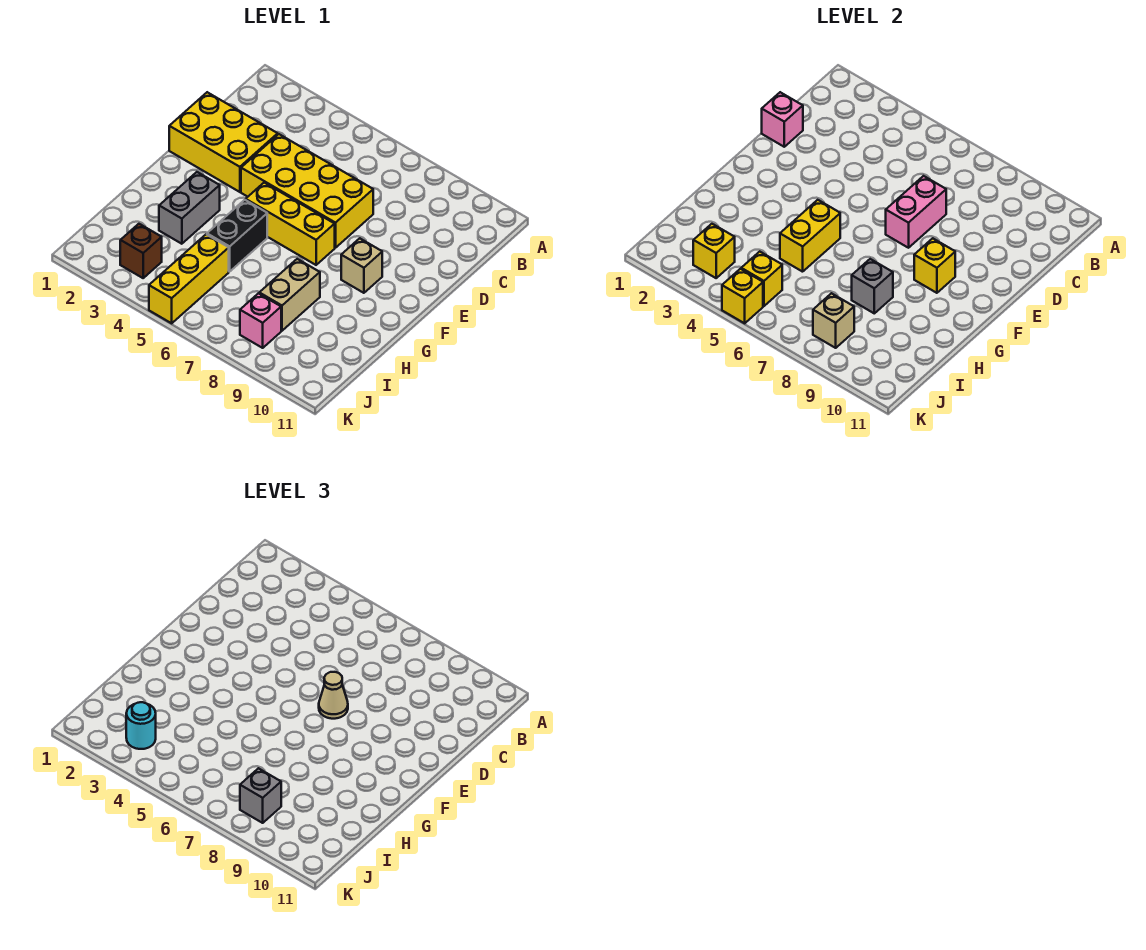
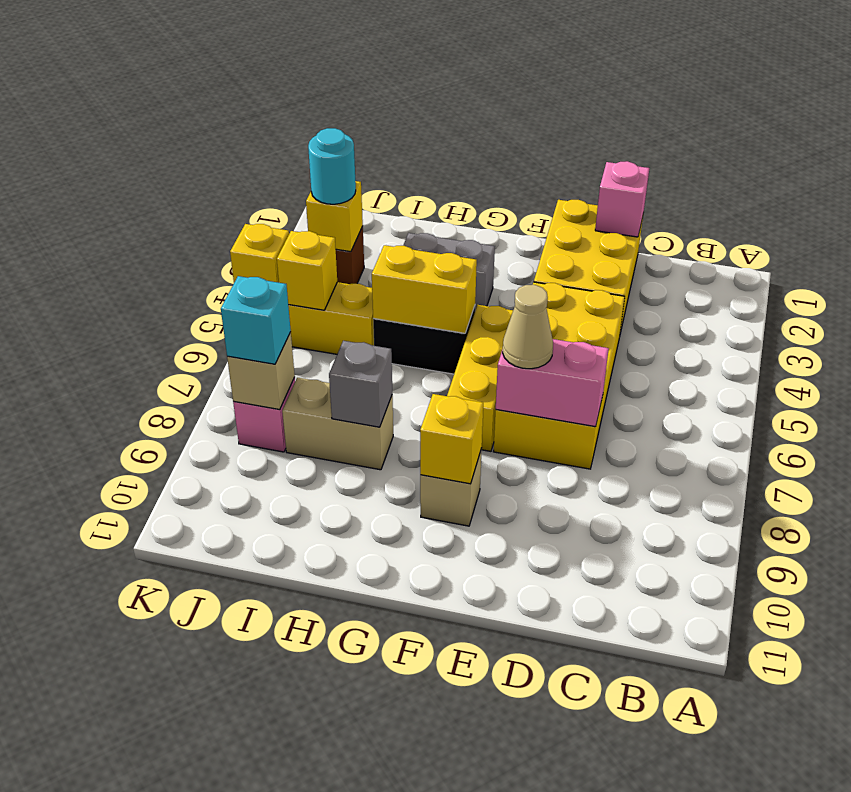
grey 1x1 brick [240,768,281,823] -> cyan 1x1 brick [221,276,291,364]

